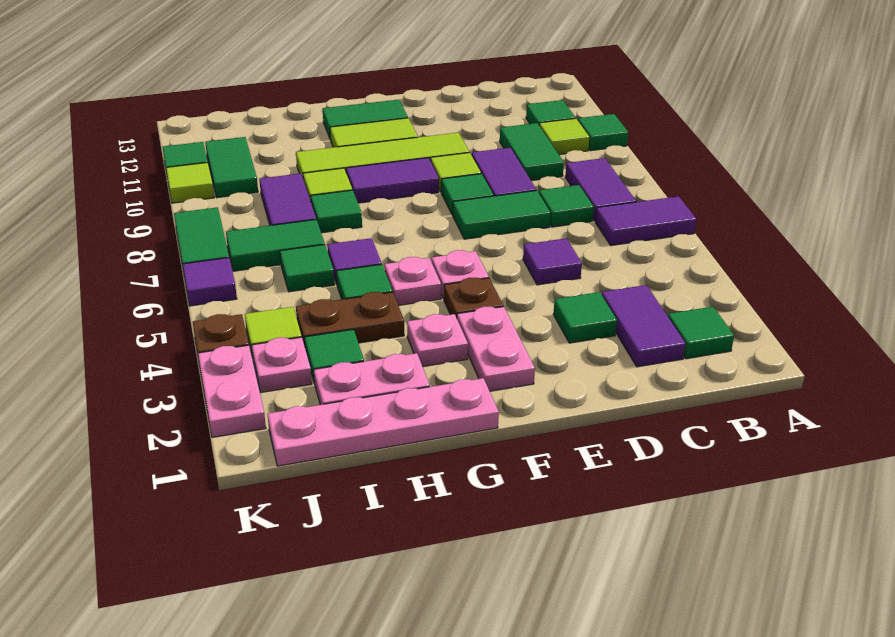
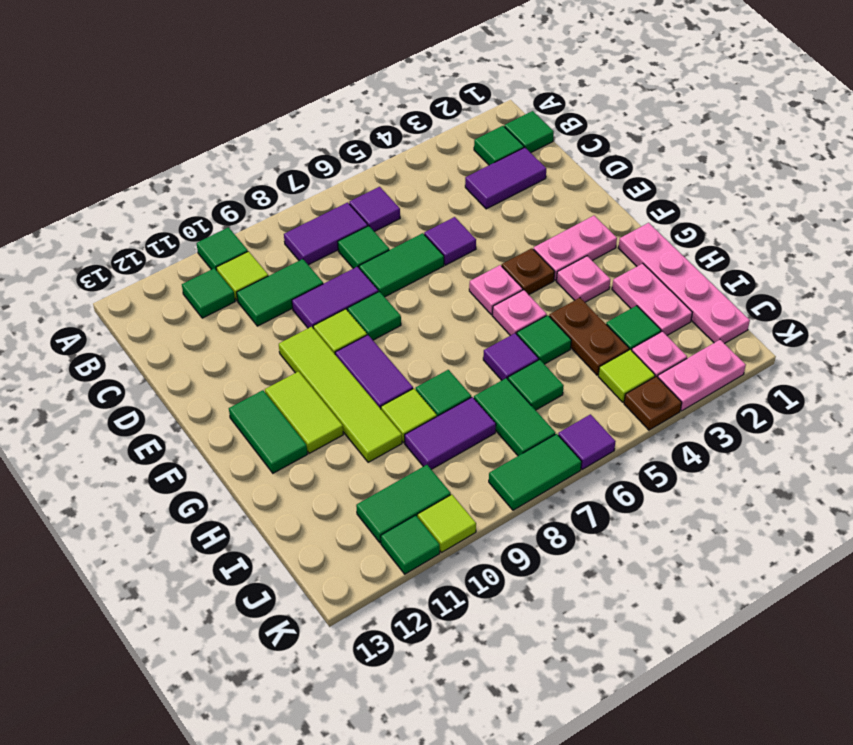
purple 1x2 tile [595,196,696,246] -> purple 1x1 tile [349,187,400,232]
green 1x1 tile [553,292,617,343] -> green 1x1 tile moved to [504,111,554,153]
green 1x2 tile [453,190,551,239] -> green 1x2 tile turned to [359,233,444,297]

